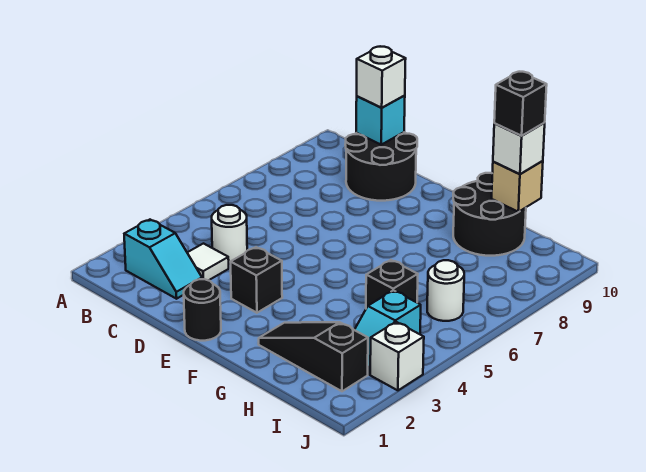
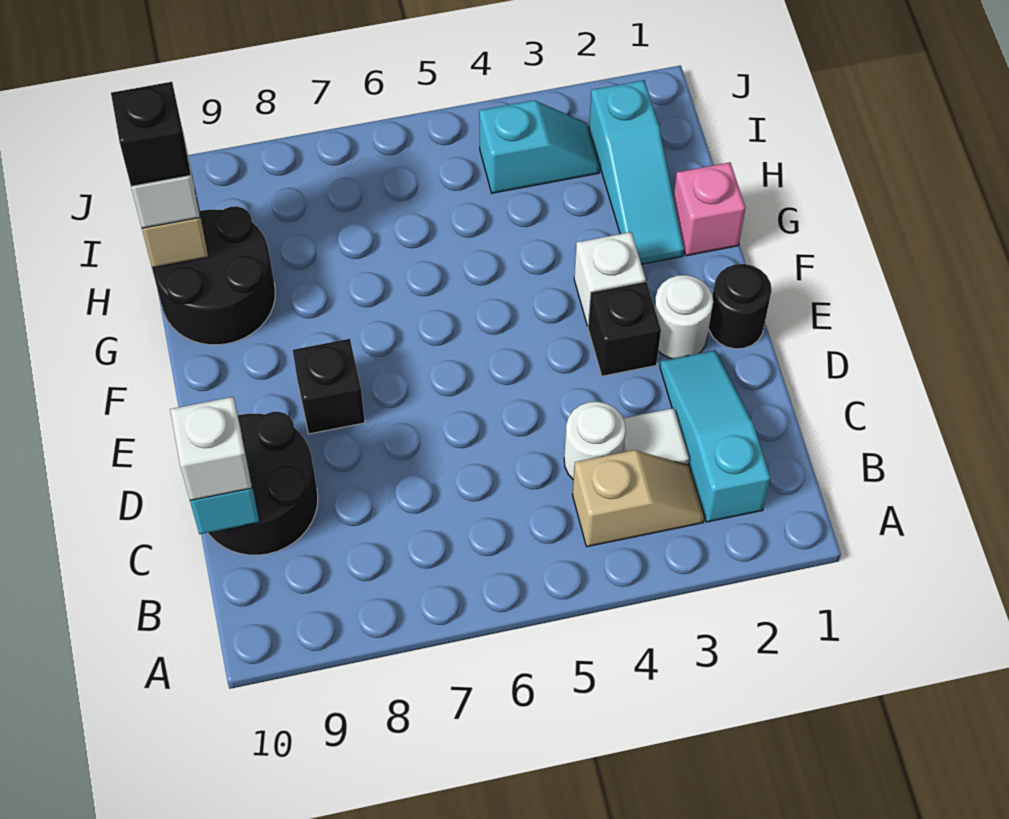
cyan 1x2 slope [124,220,202,299] -> cyan 1x3 slope [660,350,770,522]
none -> tan 1x2 slope [572,450,704,547]
none -> pink 1x1 brick [673,162,745,256]
black 1x3 slope [259,322,368,391] -> cyan 1x3 slope [589,80,684,264]
black 1x1 brick [366,260,418,308] -> black 1x1 brick moved to [293,339,365,434]
white 1x1 round brick [427,260,464,321] -> white 1x1 round brick moved to [654,275,713,359]
white 1x1 brick [370,322,424,390] -> white 1x1 brick moved to [574,232,646,326]

